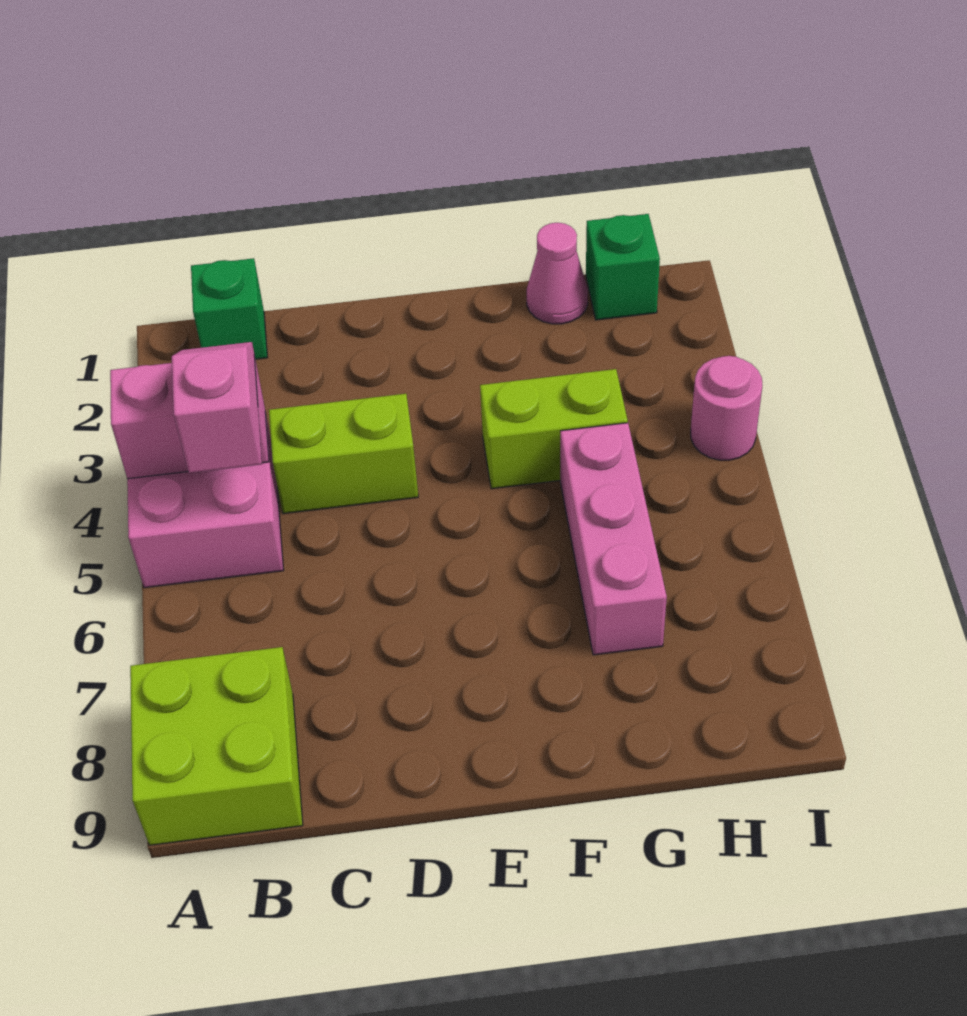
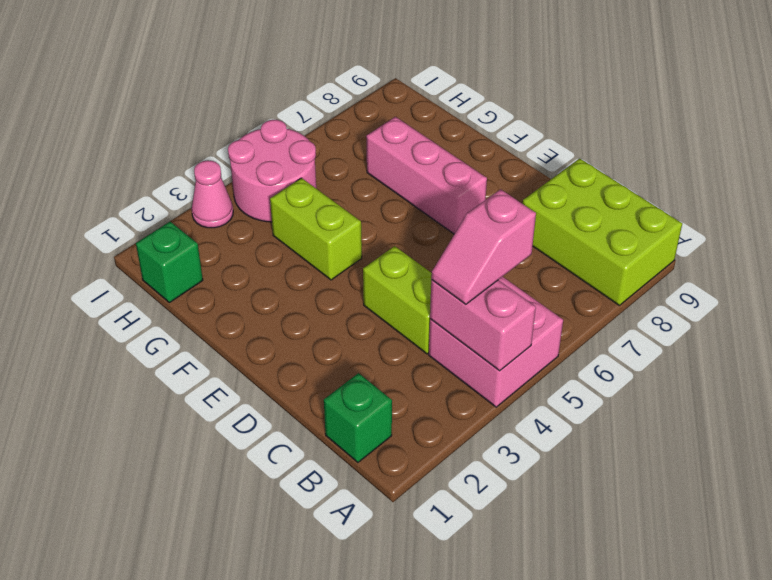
lime 2x2 brick [130,647,303,845] -> lime 2x3 brick [523,158,682,306]
pink 1x1 cone [527,223,588,324] -> pink 1x1 cone moved to [192,160,233,228]
pink 1x3 brick [560,423,667,655] -> pink 1x3 brick turned to [366,117,487,234]
pink 1x1 round brick [691,356,763,460] -> pink 2x2 round brick [228,120,316,222]

